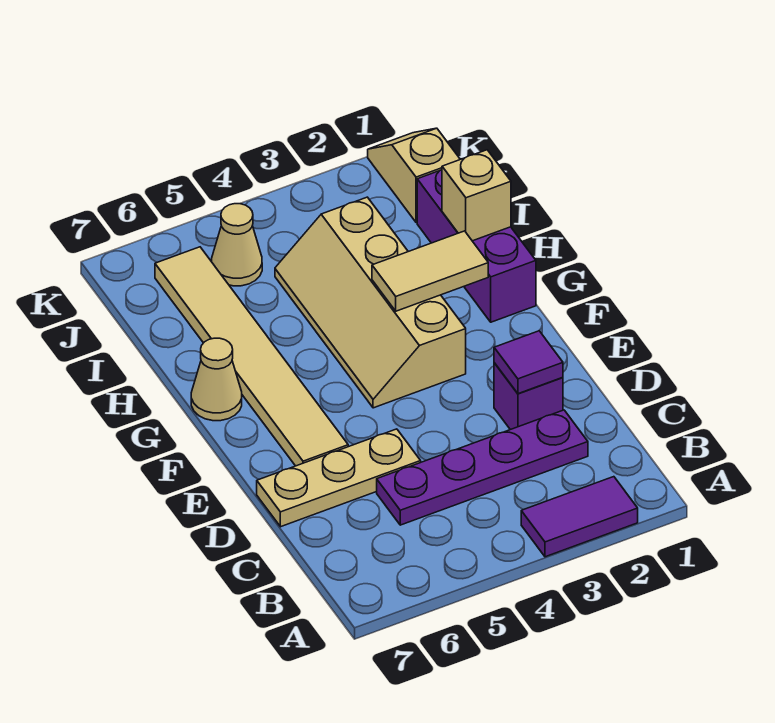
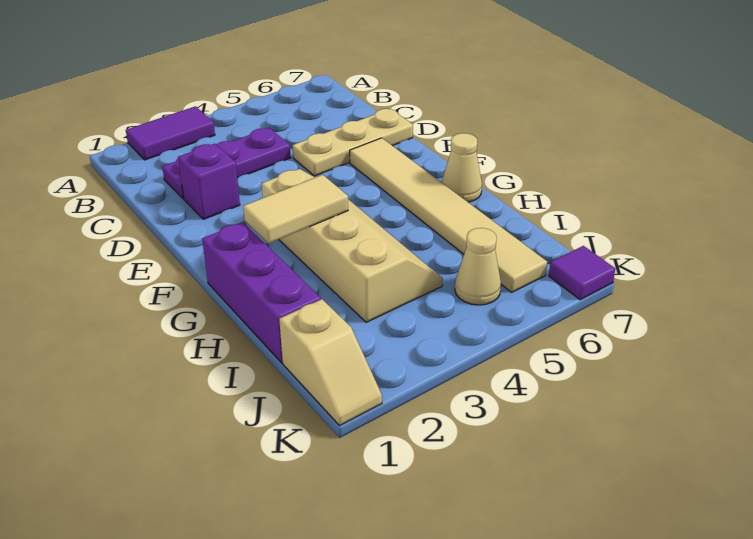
purple 1x4 plate [377,410,588,525] -> purple 1x3 plate [162,128,291,199]
purple 1x1 tile [494,331,563,394] -> purple 1x1 tile moved to [549,246,615,300]
tan 1x1 brick [442,150,511,241] -> none

